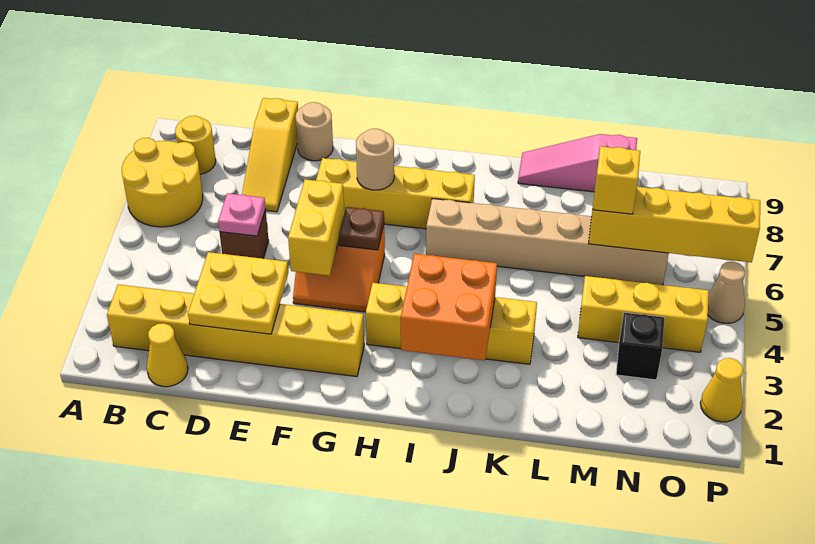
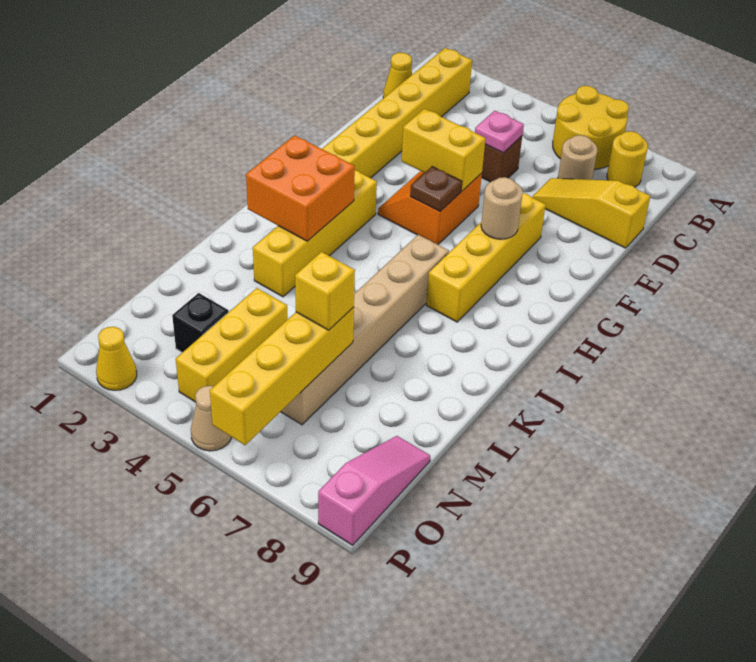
yellow 2x2 plate [188,252,288,334] -> none
tan 1x1 round brick [296,102,333,161] -> tan 1x1 round brick moved to [558,135,597,180]
pink 1x3 slope [518,134,637,192] -> pink 1x3 slope moved to [318,436,430,545]

